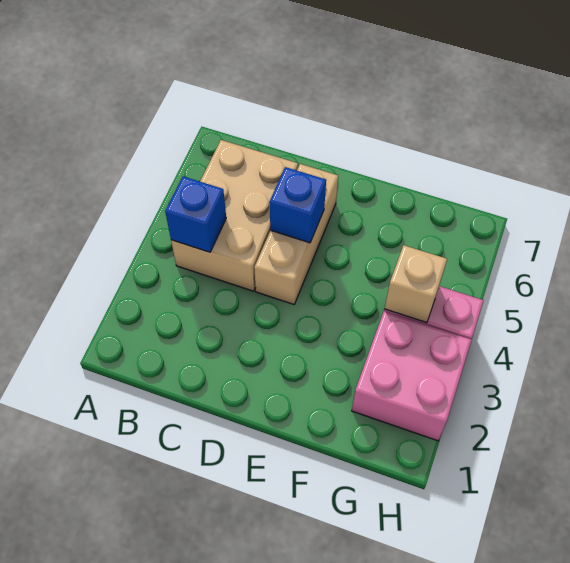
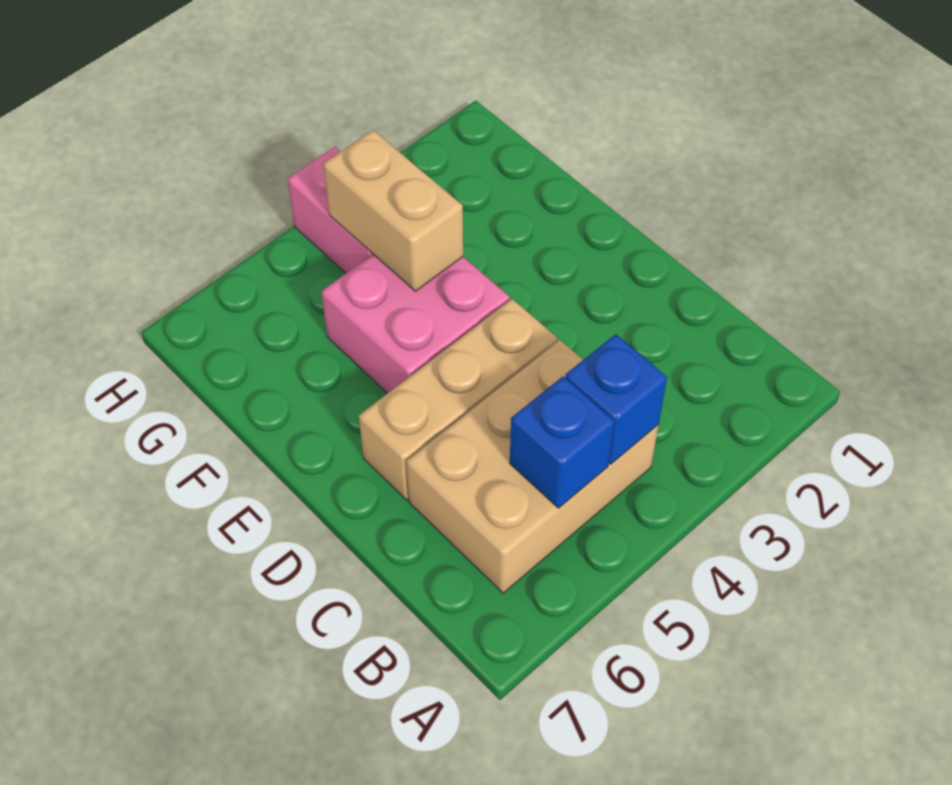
blue 1x1 brick [270,167,326,243] -> blue 1x1 brick moved to [510,376,614,508]
pink 2x2 brick [352,311,472,441] -> pink 2x2 brick moved to [321,254,510,393]
tan 1x1 brick [384,245,447,323] -> tan 1x2 brick [323,130,463,291]

